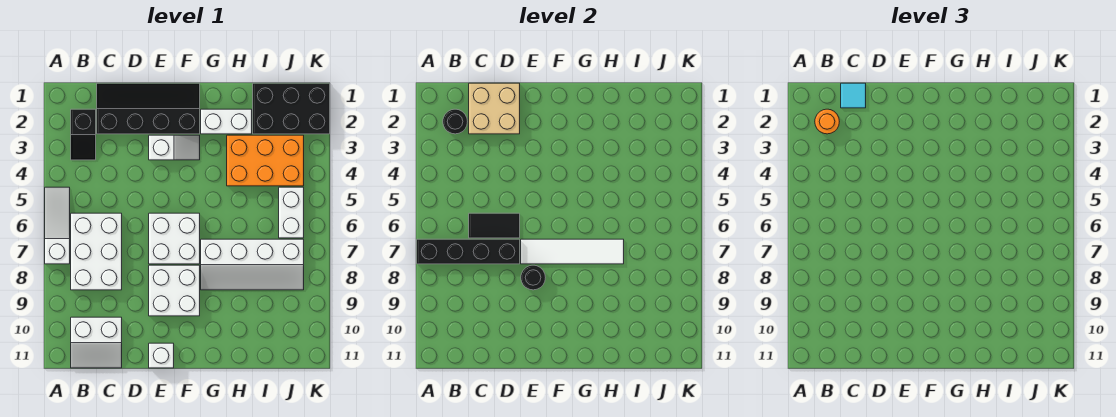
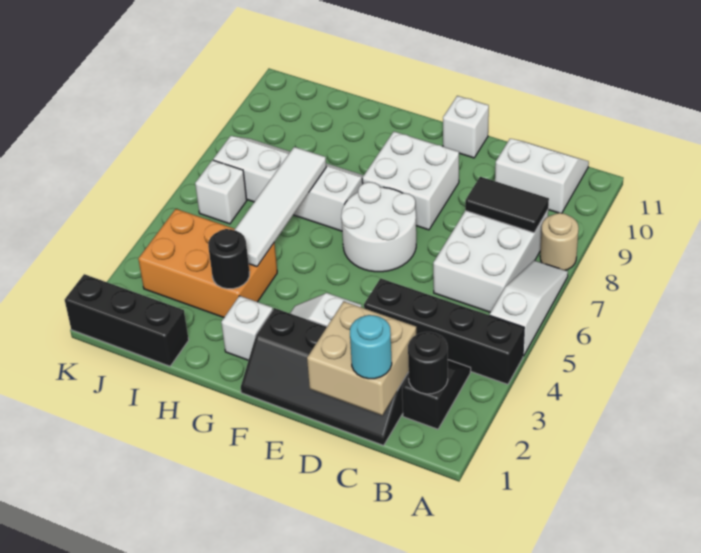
white 1x3 slope [45,187,70,264] -> white 1x3 slope turned to [490,260,568,356]
black 1x4 brick [417,239,520,264] -> black 1x4 brick moved to [364,278,524,384]
none -> tan 1x1 round brick [540,213,579,270]
orange 1x1 round brick [815,109,839,134] -> none
cyan 1x1 tile [841,83,866,108] -> cyan 1x1 round brick [350,315,392,379]
black 1x2 tile [469,213,520,238] -> black 1x2 tile moved to [465,177,549,233]
white 2x2 brick [149,213,200,264] -> white 2x2 round brick [341,182,416,272]
white 1x4 tile [521,239,624,264] -> white 1x4 tile turned to [235,147,326,267]
black 1x1 round brick [521,265,545,290] -> black 1x1 round brick moved to [208,229,250,289]
white 1x2 brick [201,109,252,134] -> white 1x1 brick [221,296,273,360]
black 2x3 brick [253,83,330,134] -> black 1x3 brick [65,274,189,366]
white 1x2 brick [279,187,304,238] -> white 1x1 brick [195,160,247,224]

